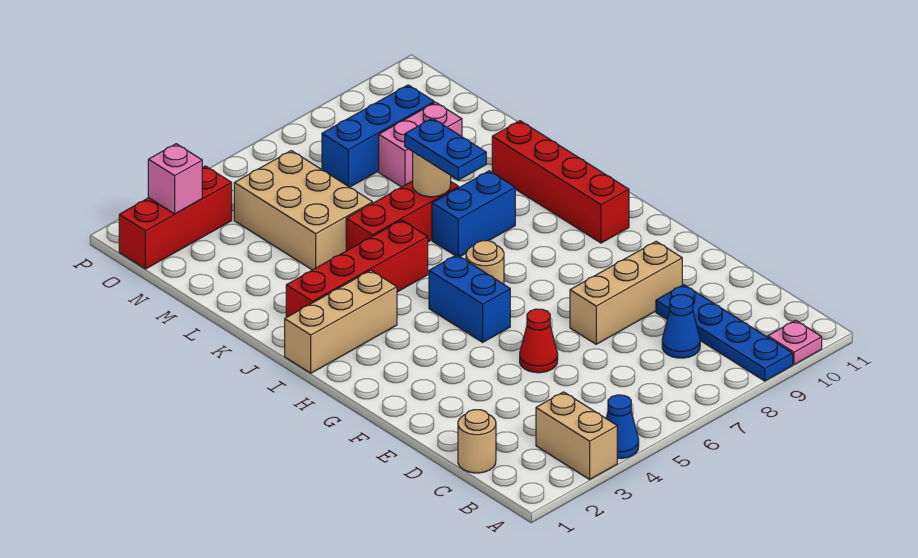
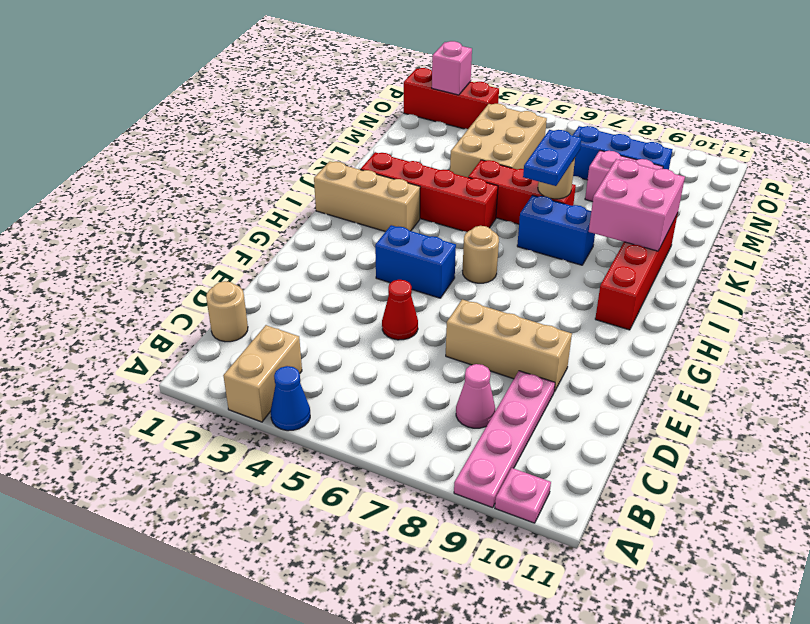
blue 1x4 plate [656,285,793,381] -> pink 1x4 plate [454,371,555,508]
blue 1x1 cone [662,295,700,358] -> pink 1x1 cone [456,364,495,428]
blue 1x2 brick [429,255,510,342] -> blue 1x2 brick turned to [375,225,456,298]
none -> pink 2x2 brick [589,159,685,251]

